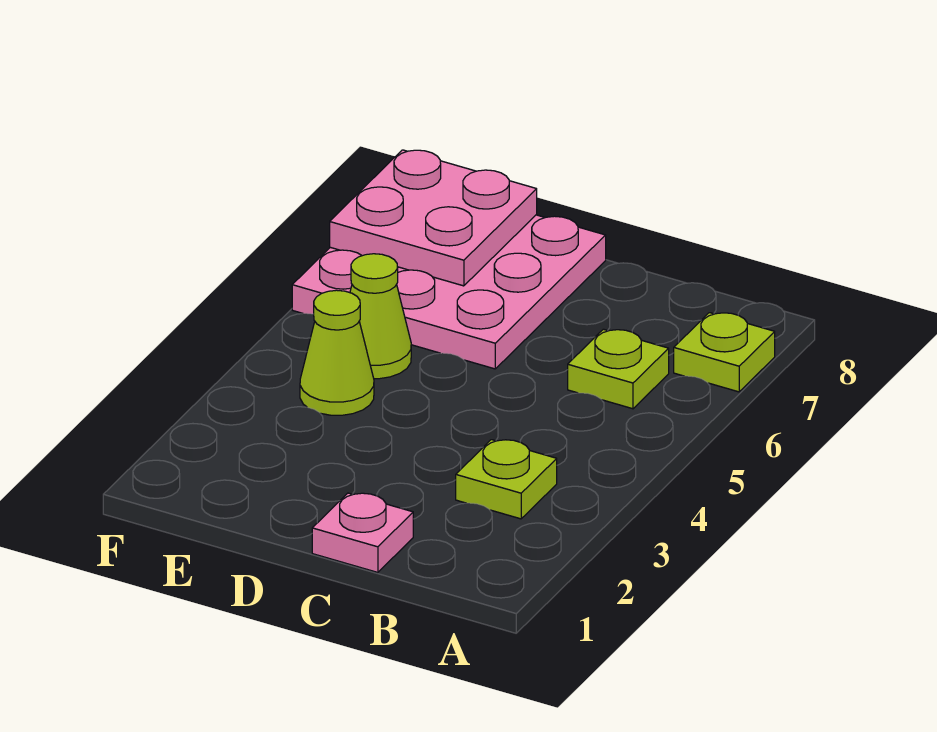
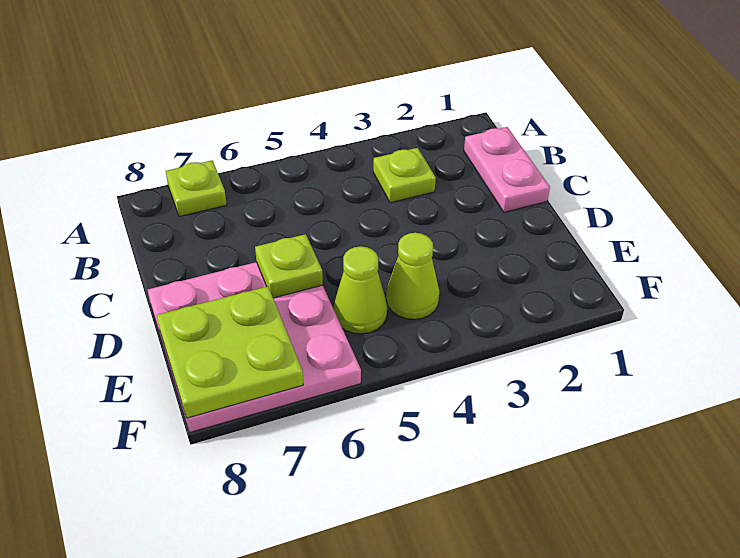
lime 1x1 plate [568,329,669,409] -> lime 1x1 plate moved to [255,234,323,298]
pink 1x1 plate [312,493,413,572] -> pink 1x2 plate [464,127,550,212]
pink 2x2 plate [330,150,537,286] -> lime 2x2 plate [157,286,303,418]

